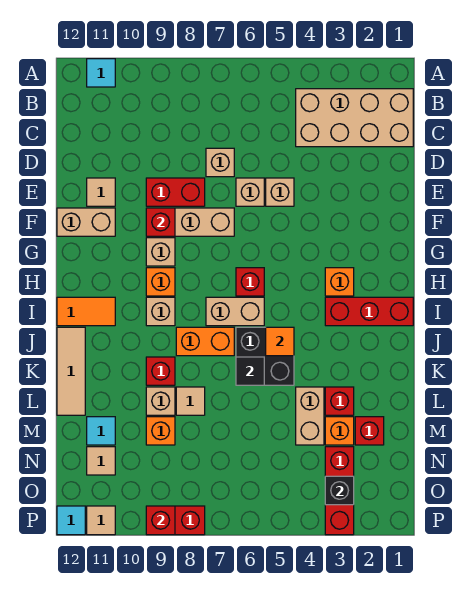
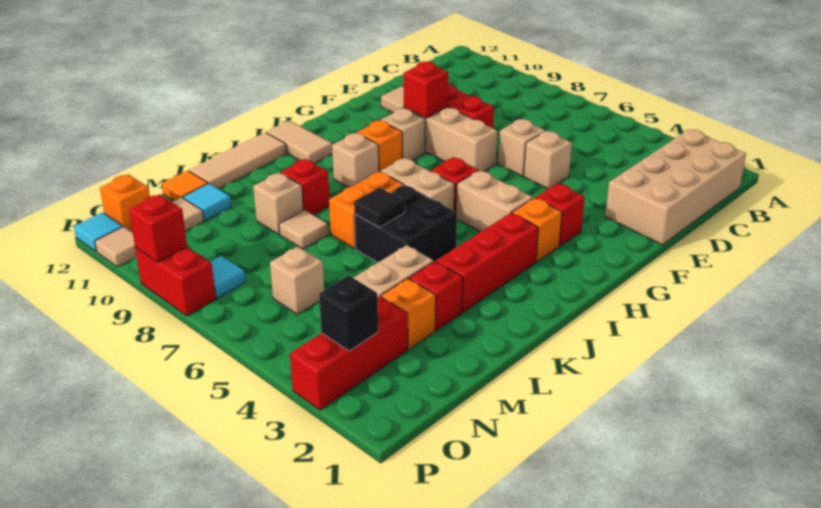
cyan 1x1 tile [87,59,115,87] -> cyan 1x1 tile moved to [211,256,245,298]
tan 2x4 brick [296,89,413,147] -> tan 2x4 brick turned to [605,129,746,245]
tan 1x1 brick [206,148,234,177] -> tan 1x1 brick moved to [270,246,324,315]
tan 1x2 brick [57,208,115,236] -> tan 1x2 brick moved to [456,170,533,232]
red 1x3 brick [325,297,413,326] -> red 1x3 brick turned to [436,213,538,312]
orange 1x2 tile [57,297,115,326] -> tan 1x2 tile [266,120,332,163]
orange 1x1 tile [266,327,294,356] -> orange 1x1 tile moved to [162,170,208,201]
orange 1x2 brick [176,327,234,356] -> orange 1x2 brick turned to [329,172,404,248]
red 1x1 brick [355,417,384,445] -> red 1x1 brick moved to [536,183,585,246]
orange 1x1 brick [146,417,175,445] -> orange 1x1 brick moved to [100,174,150,232]

